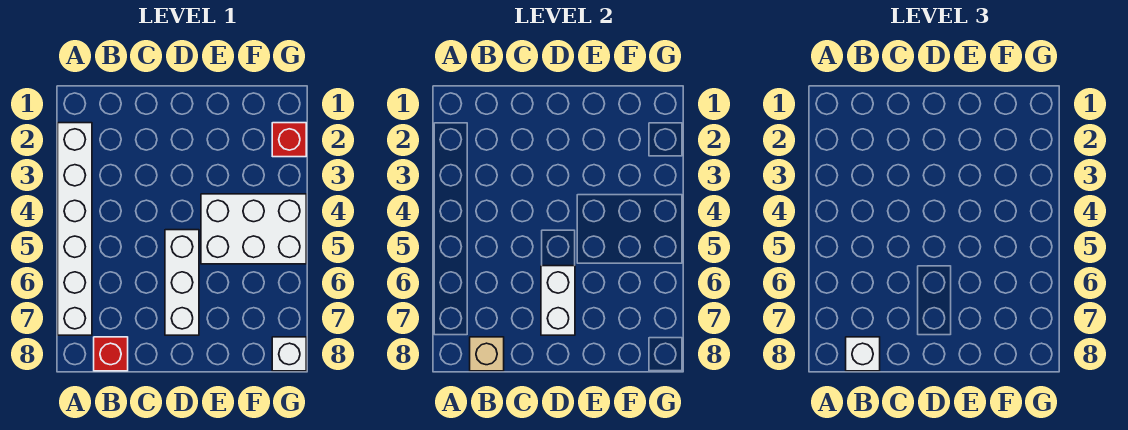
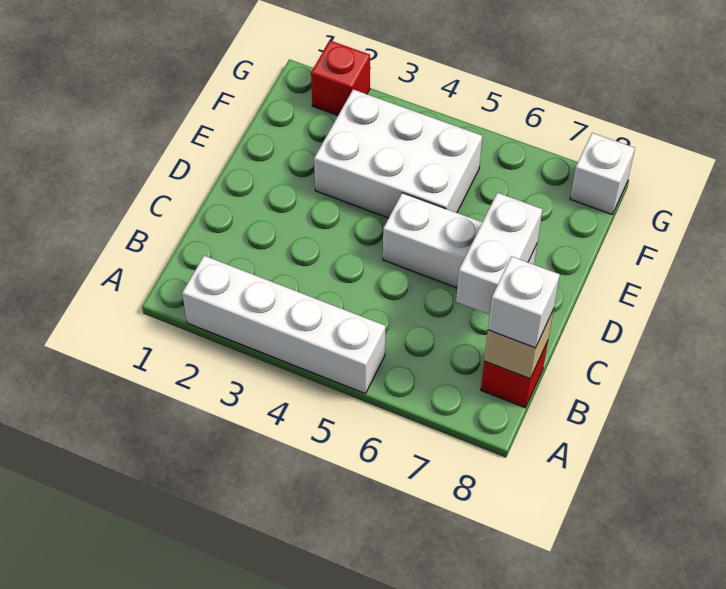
white 1x6 brick [58,123,92,335] -> white 1x4 brick [182,256,386,394]
white 1x2 brick [541,266,575,335] -> white 1x2 brick turned to [456,193,543,315]
white 2x3 brick [201,194,306,264] -> white 2x3 brick turned to [314,89,482,218]

